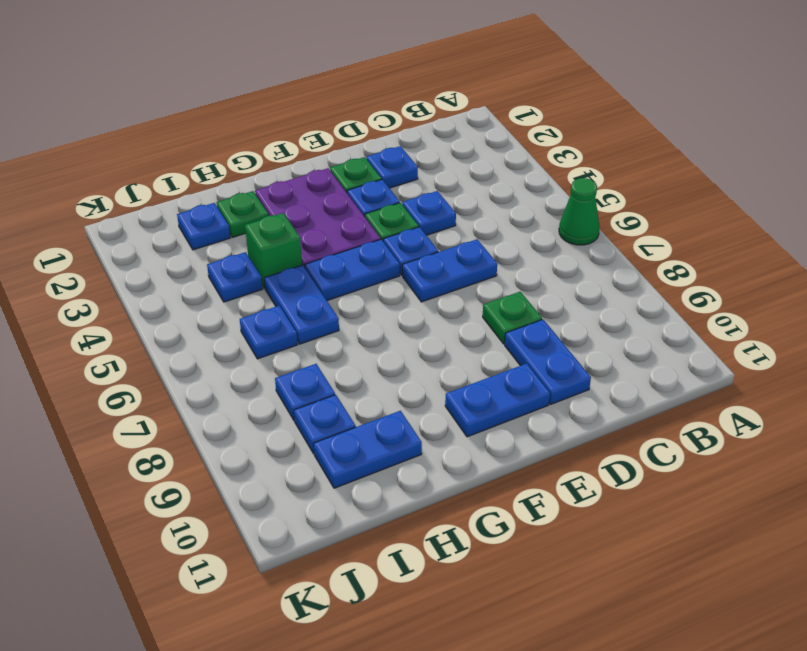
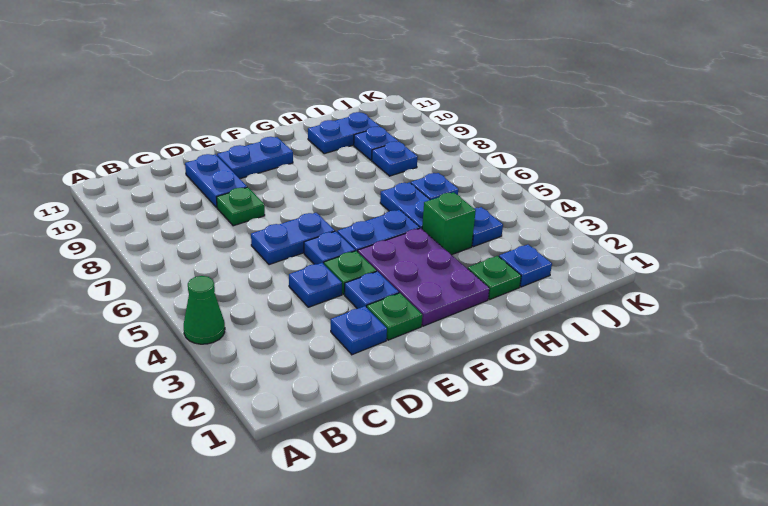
green 1x1 cone [559,178,600,245] -> green 1x1 cone moved to [184,276,225,344]

